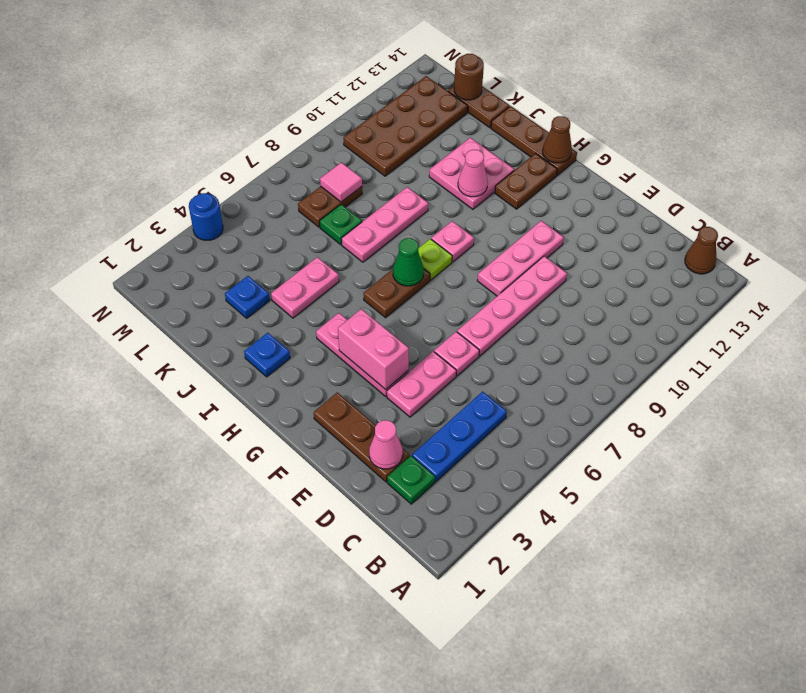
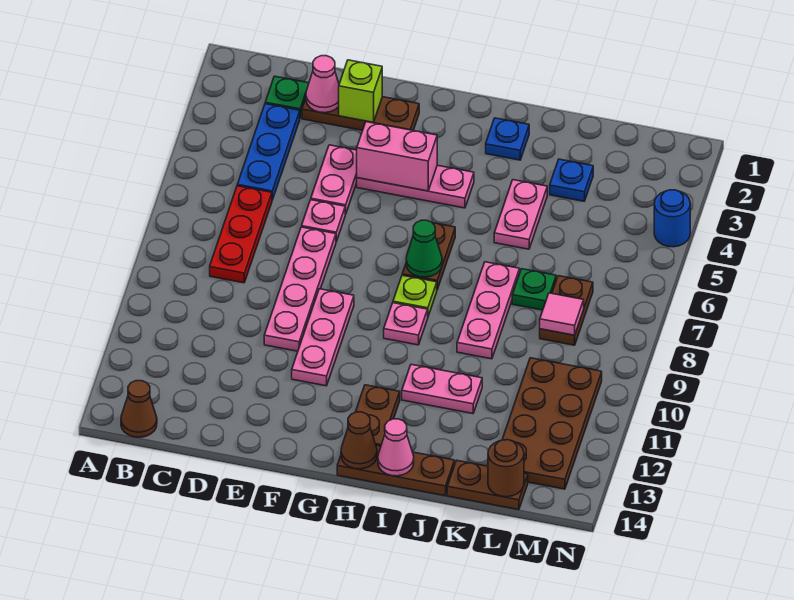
none -> red 1x3 plate [210,186,272,283]
none -> lime 1x1 brick [339,60,382,122]
pink 2x2 plate [429,138,514,209] -> pink 1x2 plate [402,364,482,414]
pink 1x1 cone [458,150,488,197] -> pink 1x1 cone moved to [378,419,414,476]

